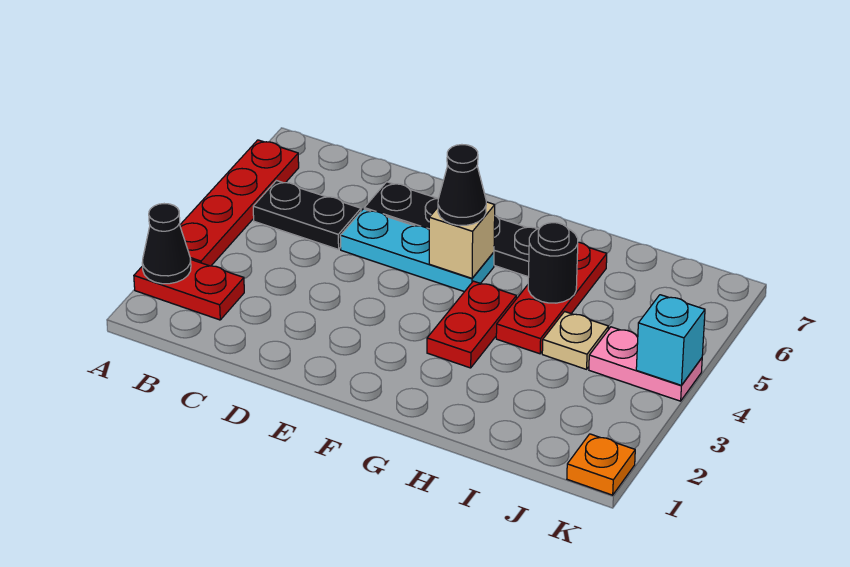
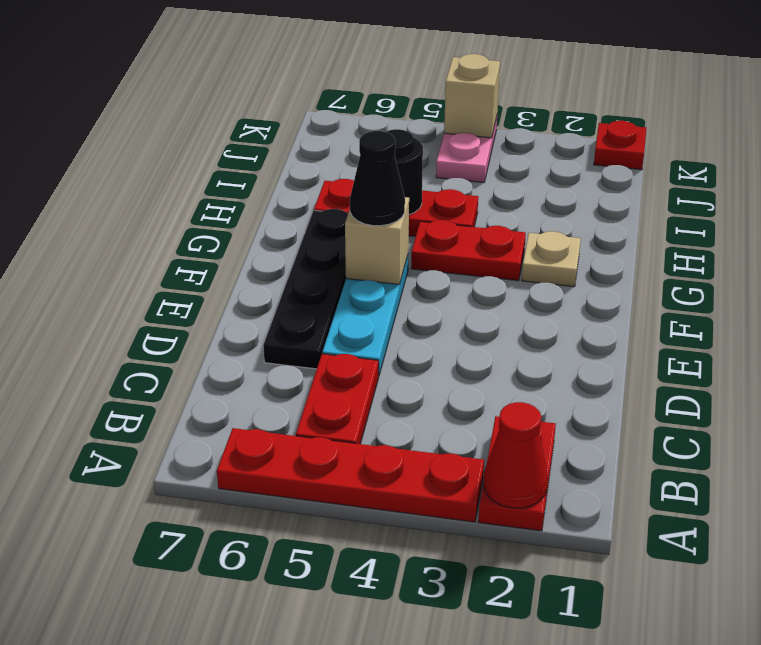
black 1x1 cone [142,204,191,284] -> red 1x1 cone [484,402,548,508]
black 1x2 plate [253,181,361,249] -> red 1x2 plate [296,354,379,444]
tan 1x1 plate [542,312,609,369] -> tan 1x1 plate moved to [522,231,581,287]
orange 1x1 plate [567,434,635,495] -> red 1x1 plate [594,121,646,170]
cyan 1x1 brick [636,295,705,385] -> tan 1x1 brick [444,54,500,138]

